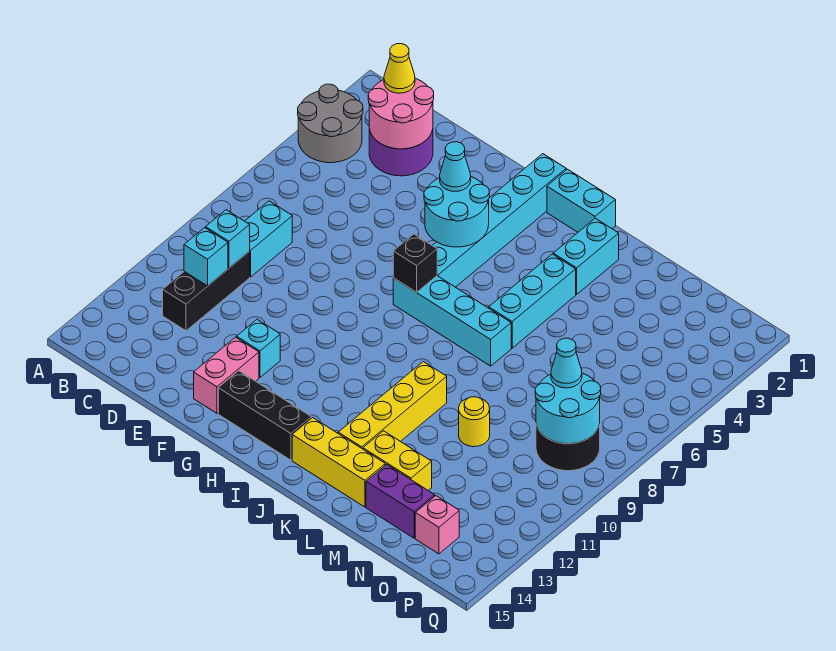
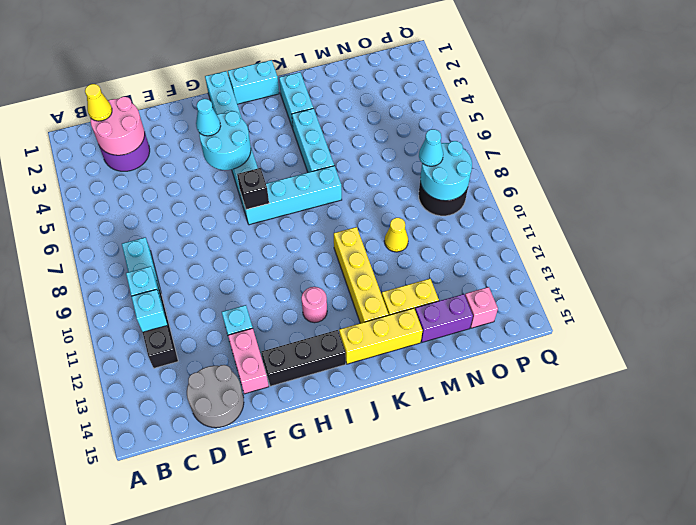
grey 2x2 round brick [298,84,363,163] -> grey 2x2 round brick moved to [187,365,244,428]
none -> pink 1x1 round brick [301,287,327,323]
yellow 1x1 round brick [459,397,490,447] -> yellow 1x1 cone [384,218,408,252]

